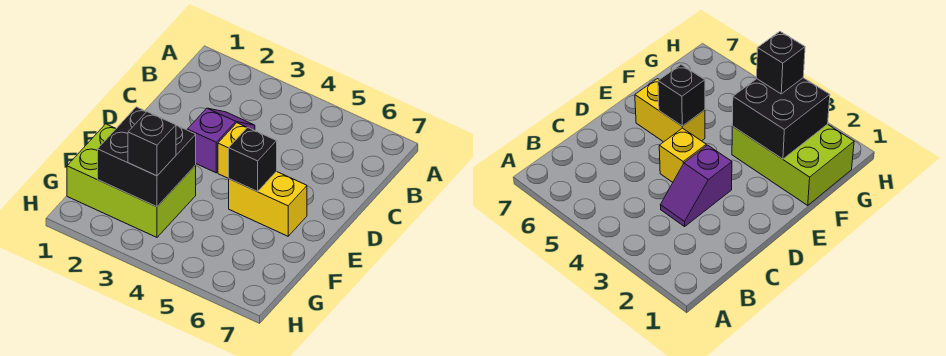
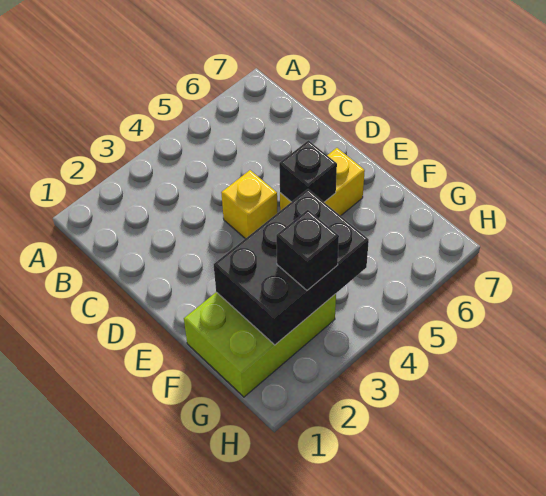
purple 1x2 slope [187,108,255,173] -> none
black 2x2 brick [98,107,196,207] -> black 2x3 brick [214,189,369,345]

